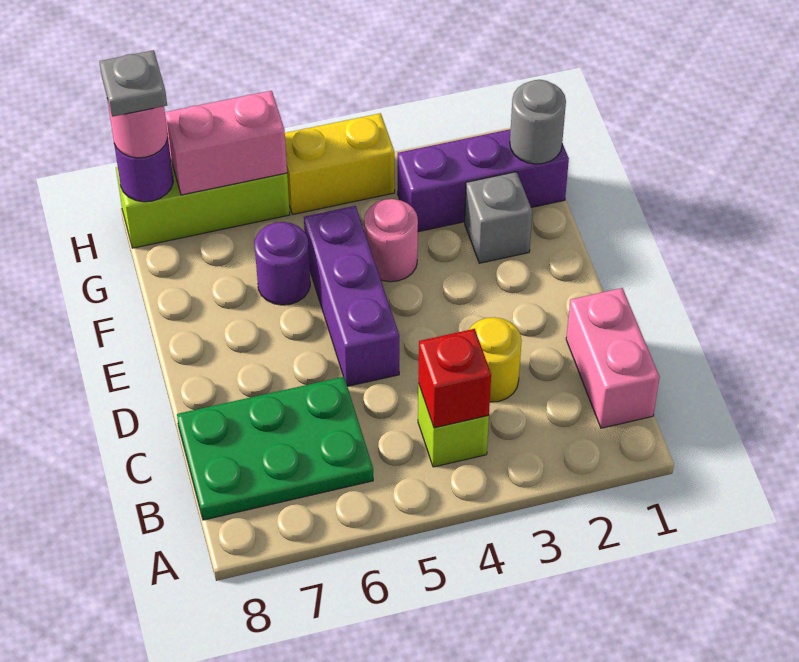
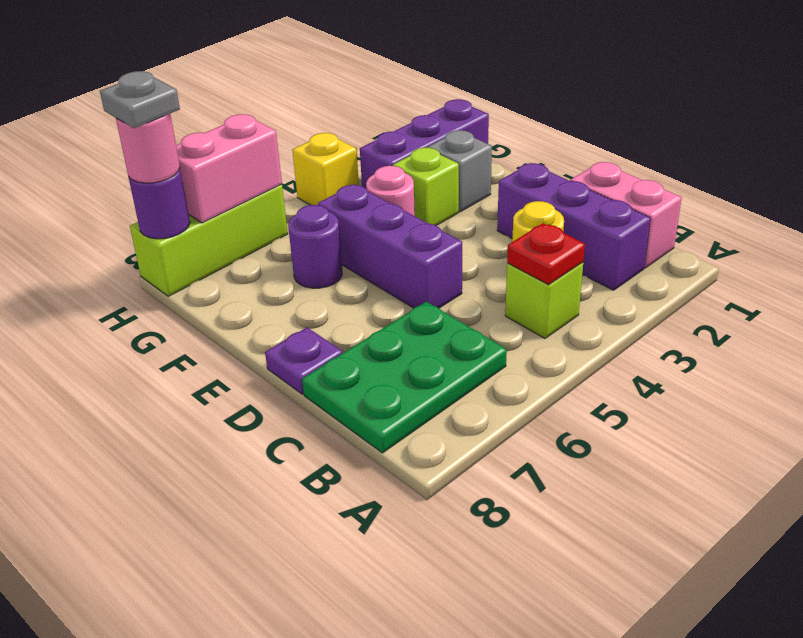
none -> purple 1x3 brick [497,163,651,290]
red 1x1 brick [419,329,491,428] -> red 1x1 plate [507,223,585,285]
none -> purple 1x1 plate [265,328,343,394]
none -> lime 1x1 brick [393,148,459,225]
grey 1x1 round brick [510,80,566,164] -> none
yellow 1x2 brick [285,113,395,214] -> yellow 1x1 brick [292,133,359,205]

